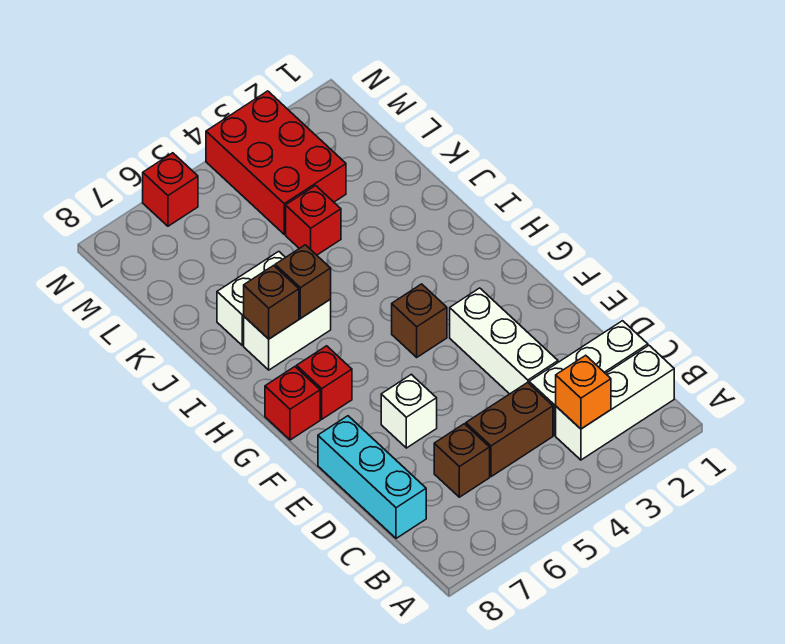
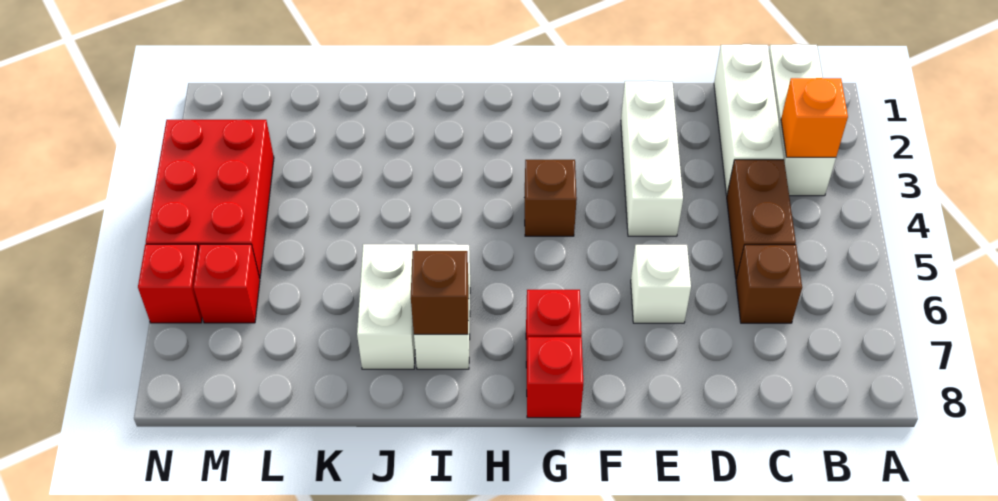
cyan 1x3 brick [318,416,426,538] -> none
white 1x3 brick [450,288,558,394] -> white 1x3 brick turned to [621,81,683,236]
brown 1x1 brick [275,245,331,318] -> none
red 1x1 brick [286,186,341,255] -> red 1x1 brick moved to [194,244,260,323]
red 2x3 brick [206,91,346,234] -> red 2x3 brick turned to [146,120,274,279]

